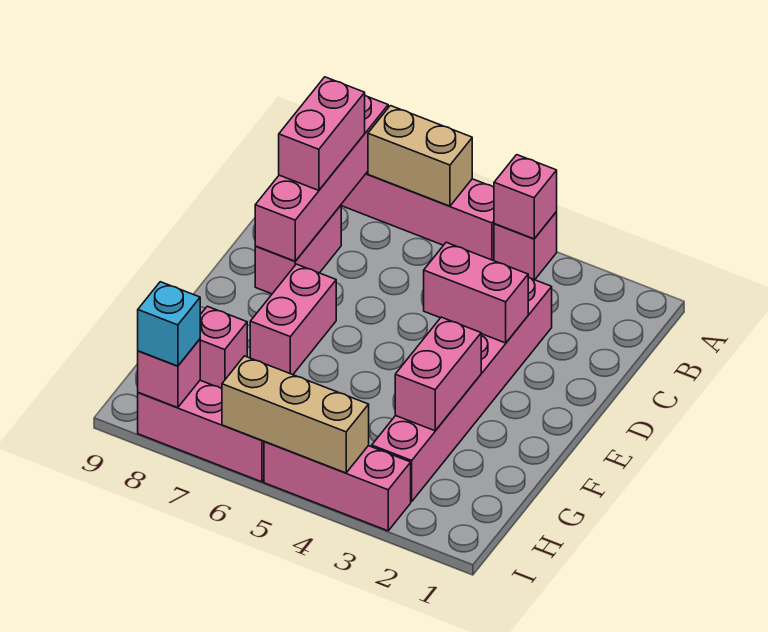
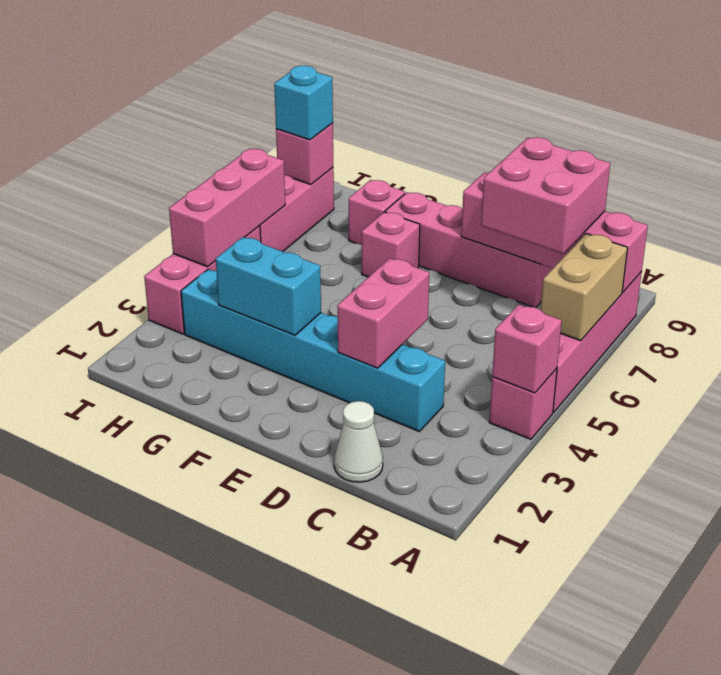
pink 1x2 brick [279,77,365,190] -> pink 2x2 brick [481,137,610,254]
none -> white 1x1 cone [334,401,383,482]
pink 1x6 brick [372,277,552,502] -> cyan 1x6 brick [181,269,445,431]
pink 1x2 brick [255,205,341,294] -> pink 1x4 brick [385,192,553,308]
pink 1x2 brick [250,264,336,375] -> pink 1x1 brick [362,212,420,277]
pink 1x2 brick [395,317,481,431] -> cyan 1x2 brick [216,237,321,335]
tan 1x3 brick [222,356,369,473] -> pink 1x3 brick [169,149,285,267]

